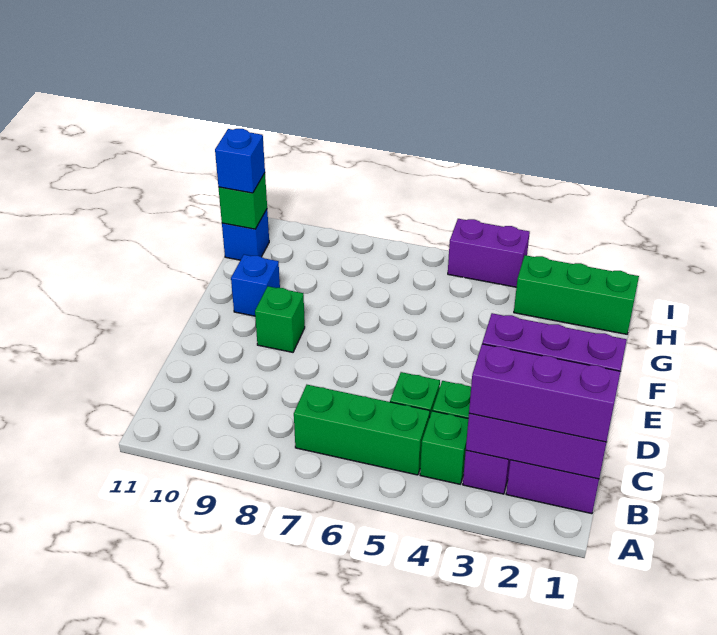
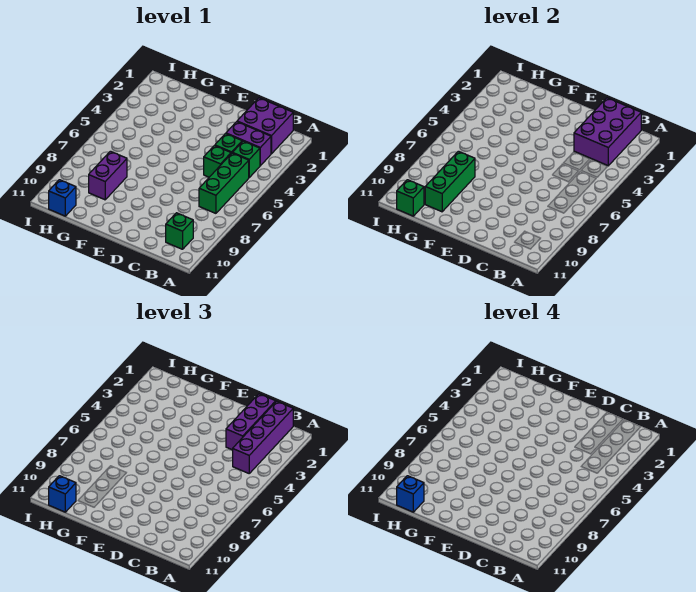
purple 1x3 brick [469,344,620,442] -> purple 1x4 brick [233,401,293,473]
green 1x1 brick [255,286,305,352] -> green 1x1 brick moved to [166,213,193,249]
blue 1x1 brick [231,255,280,316] -> blue 1x1 brick moved to [397,476,424,512]
green 1x3 brick [514,255,639,334] -> green 1x3 brick moved to [425,151,475,212]
purple 1x2 brick [448,219,530,287] -> purple 1x2 brick moved to [89,151,127,200]

